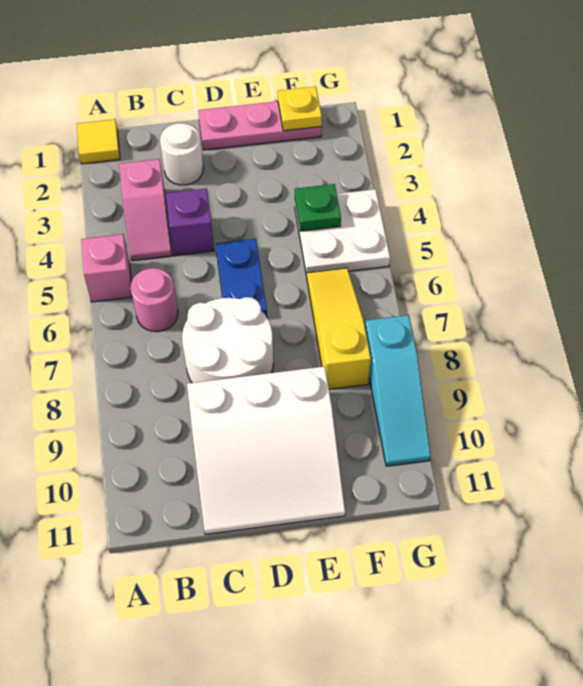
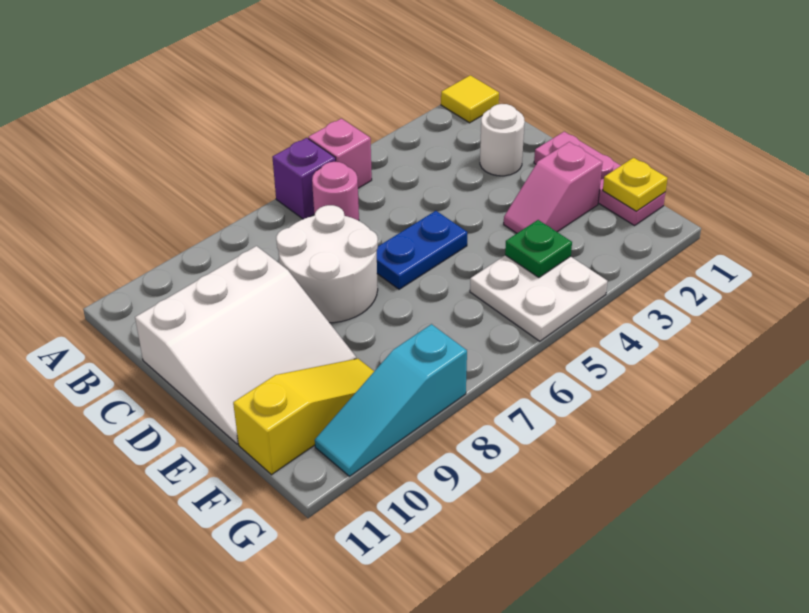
pink 1x2 slope [119,159,172,261] -> pink 1x2 slope moved to [504,142,603,233]
purple 1x1 brick [166,188,214,256] -> purple 1x1 brick moved to [272,138,336,219]
white 3x3 slope [187,366,345,534] -> white 3x3 slope turned to [135,246,356,444]
yellow 1x3 slope [307,268,371,389] -> yellow 1x3 slope moved to [233,359,374,475]

